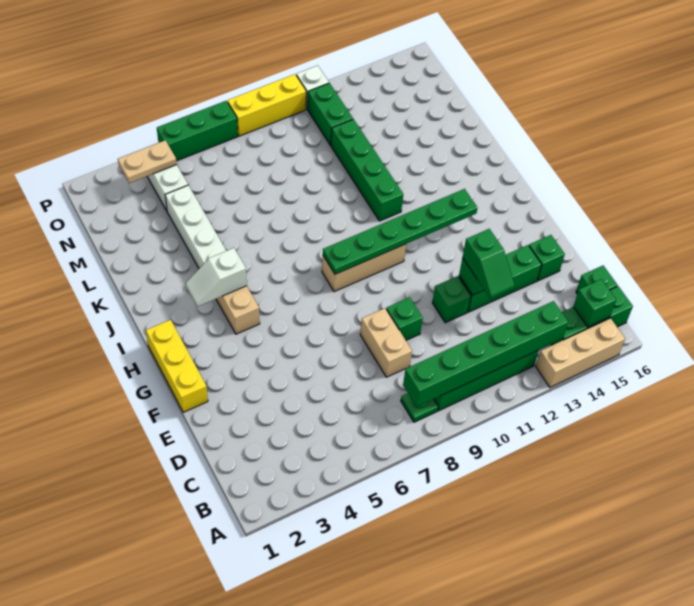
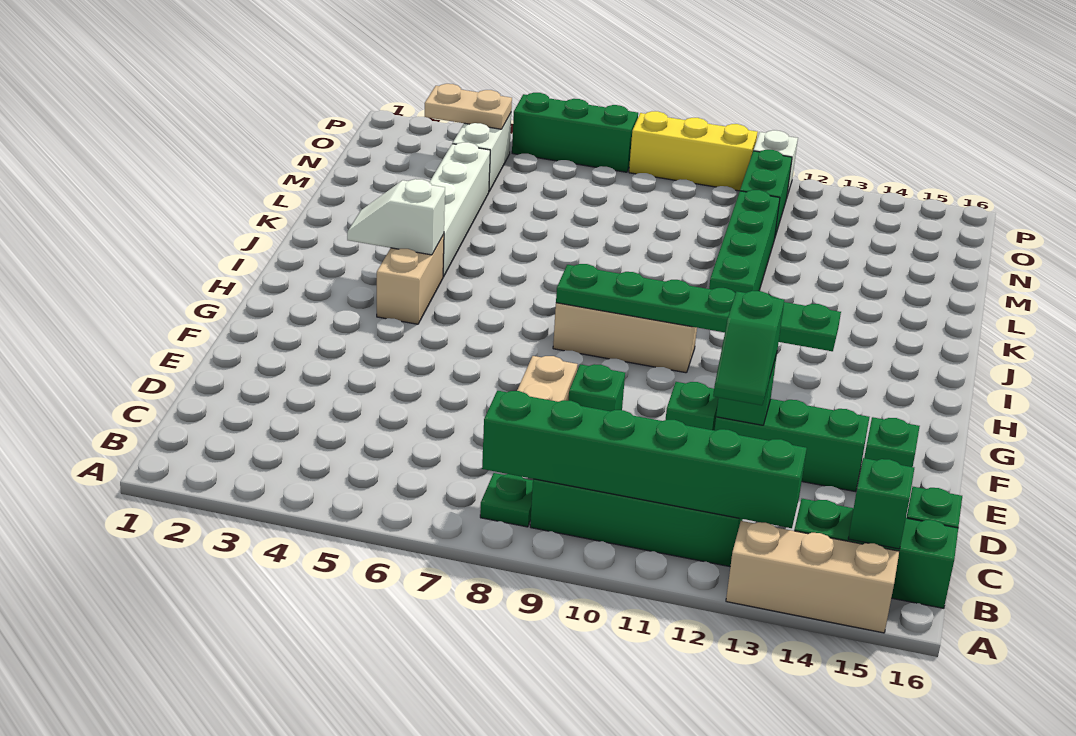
yellow 1x3 brick [146,320,208,412] -> none

